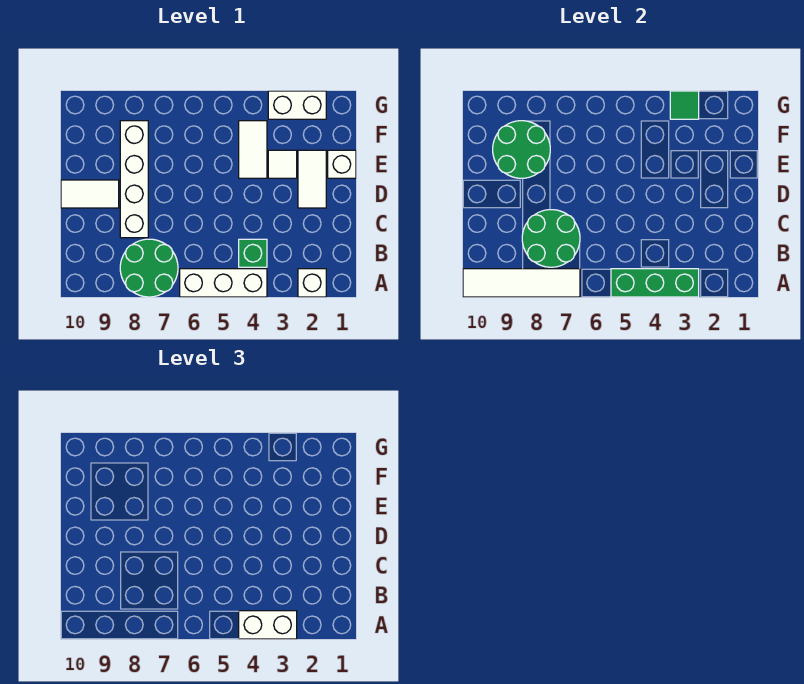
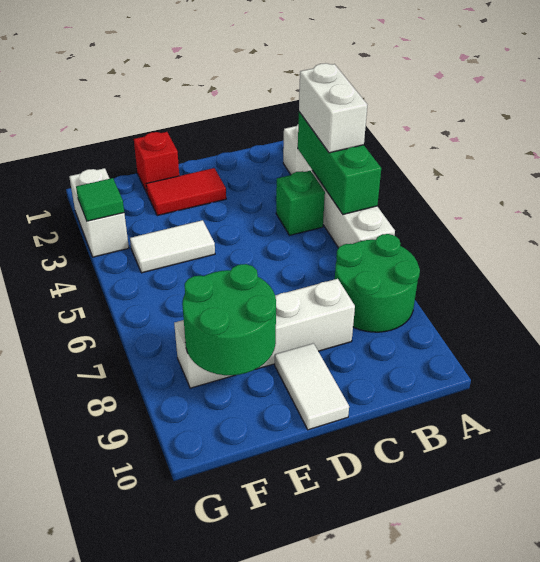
white 1x4 tile [463,269,580,297] -> none
green 2x2 round brick [522,210,580,267] -> none
white 1x2 tile [298,150,326,208] -> red 1x2 tile [146,168,226,216]
white 1x1 brick [328,150,356,178] -> red 1x1 brick [134,132,179,193]
white 1x1 tile [268,150,297,178] -> none

